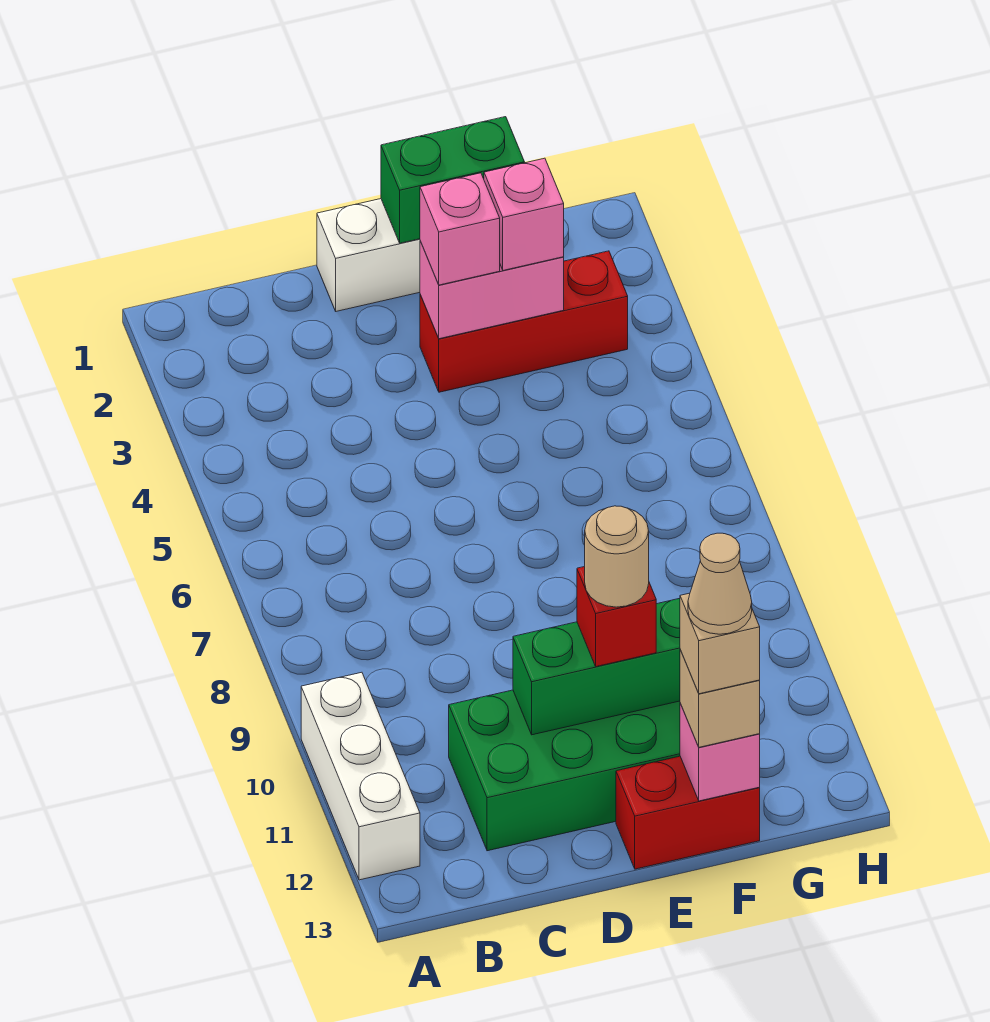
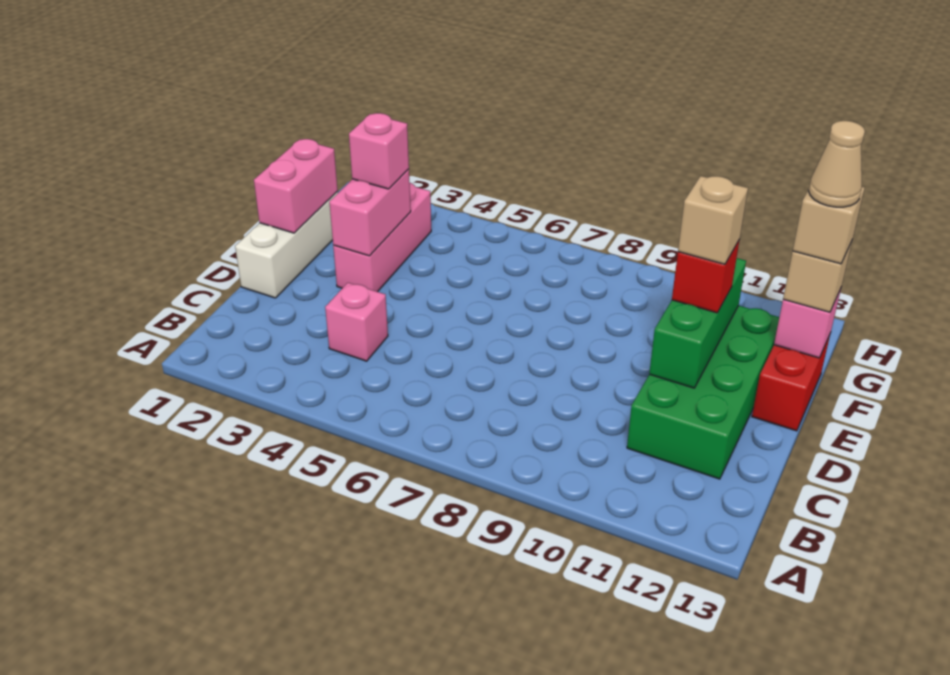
white 1x3 brick [301,672,420,880] -> none
green 1x2 brick [381,117,525,243] -> pink 1x2 brick [254,139,338,233]
red 1x3 brick [420,251,628,392] -> pink 1x3 brick [333,183,431,292]
pink 1x1 brick [420,173,500,285] -> pink 1x1 brick moved to [325,283,388,361]
tan 1x1 round brick [585,506,649,607] -> tan 1x1 brick [678,176,748,264]

